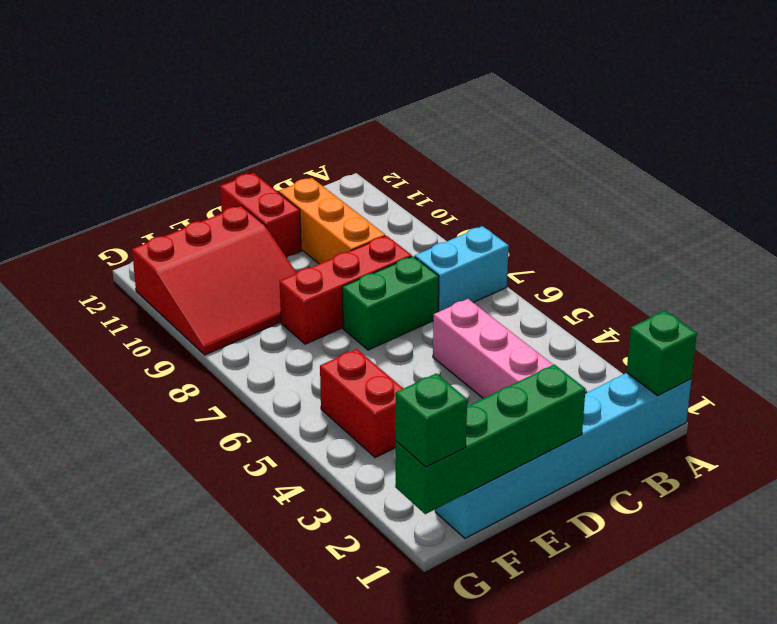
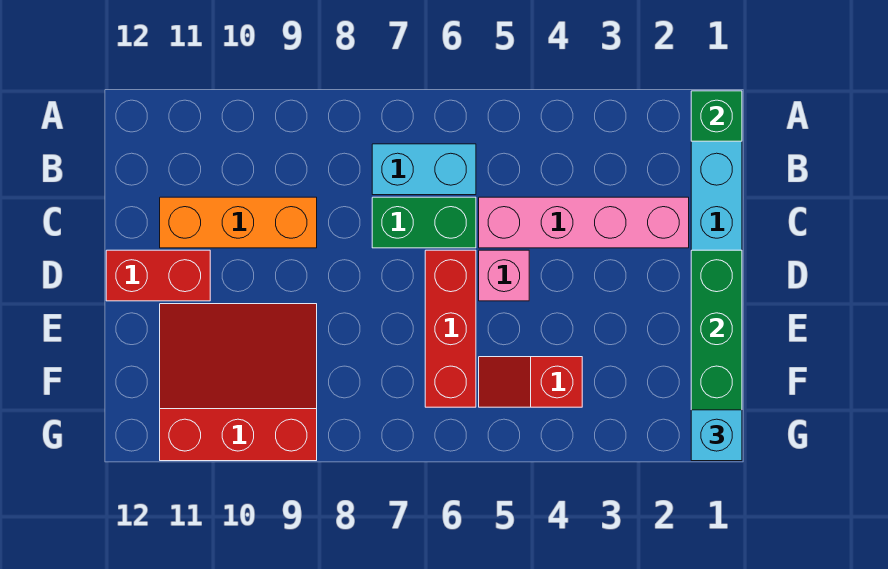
cyan 1x2 brick [415,226,509,312] -> cyan 1x2 brick turned to [372,144,476,195]
green 1x2 brick [342,256,439,350] -> green 1x2 brick turned to [372,197,476,248]
red 1x3 brick [279,236,412,344] -> red 1x3 brick moved to [425,250,476,407]
none -> pink 1x1 brick [479,250,529,301]
red 3x3 slope [132,206,296,355] -> red 3x3 slope turned to [160,304,317,461]
red 1x2 brick [320,349,403,458] -> red 1x2 slope [479,357,582,407]
green 1x1 brick [396,374,467,467] -> cyan 1x1 brick [691,410,742,461]

